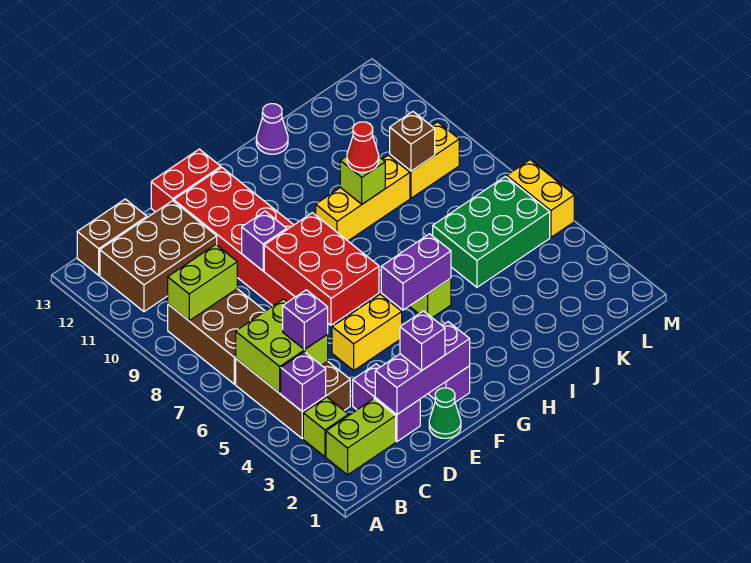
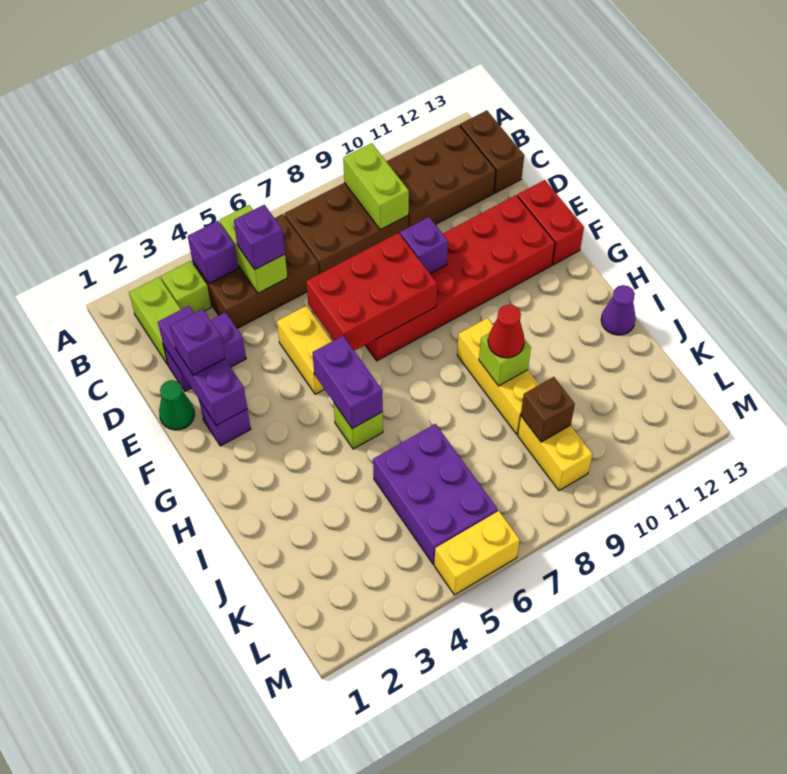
lime 2x2 brick [236,299,328,393] -> lime 1x2 brick [219,205,287,293]
brown 2x3 brick [100,201,217,312] -> brown 2x3 brick turned to [386,125,496,227]
green 2x3 brick [433,176,550,287] -> purple 2x3 brick [373,424,498,564]

